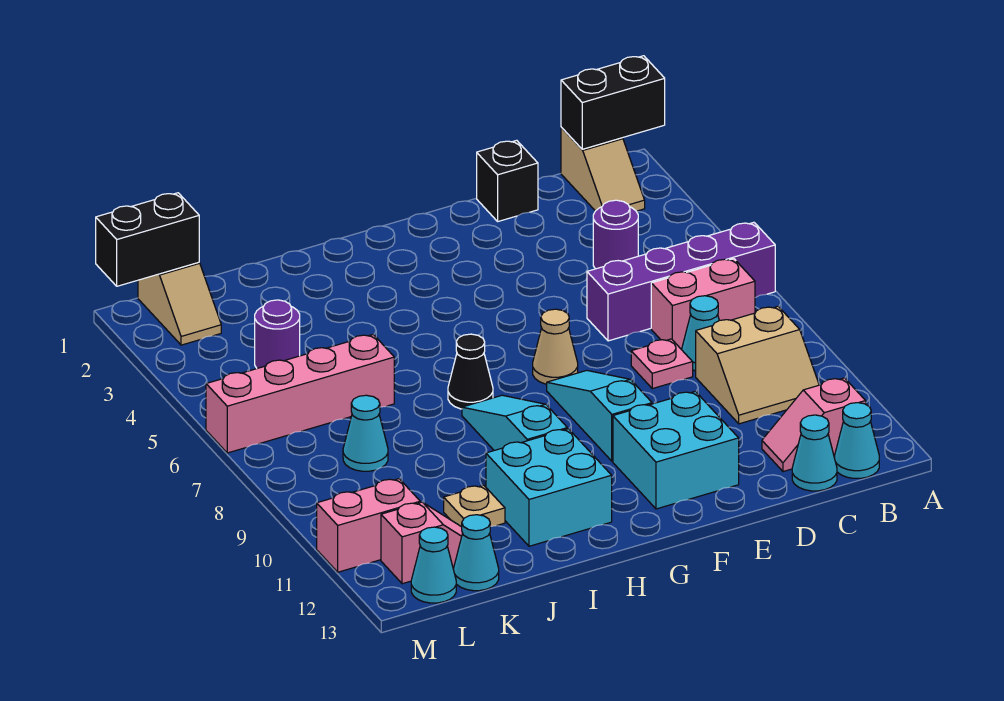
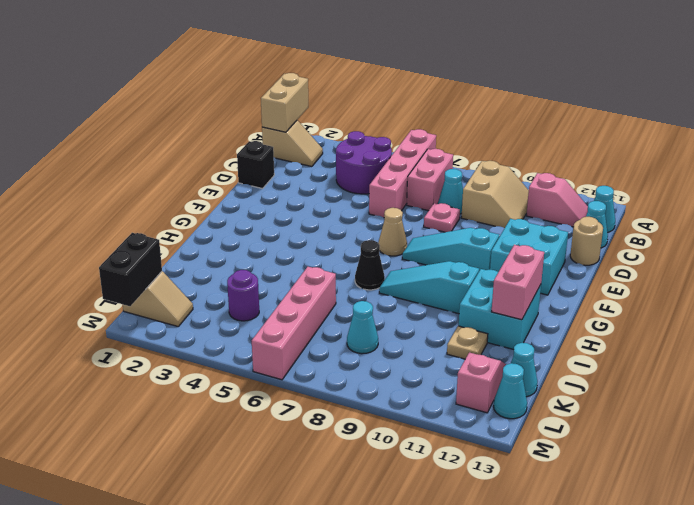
black 1x2 brick [561,56,665,149] -> tan 1x2 brick [261,73,308,132]
purple 1x4 brick [587,222,775,341] -> pink 1x4 brick [369,129,436,218]
pink 1x2 slope [762,378,866,472] -> pink 1x2 slope turned to [526,173,588,227]
purple 1x1 round brick [593,200,638,269] -> purple 2x2 round brick [336,131,392,194]
none -> tan 1x1 round brick [570,217,603,265]
pink 1x2 brick [317,479,420,572] -> pink 1x2 brick moved to [492,245,544,320]

